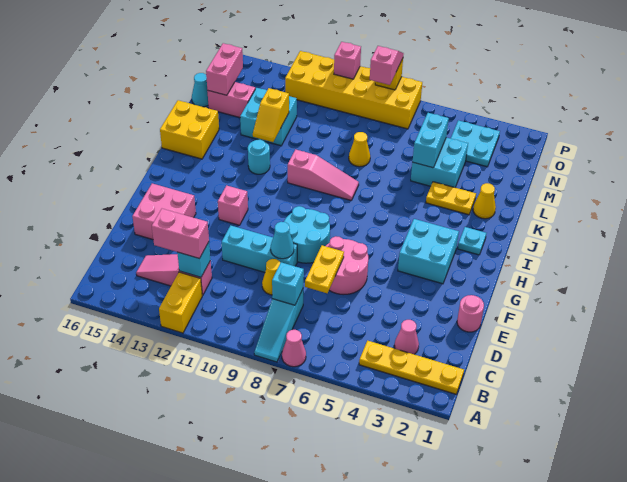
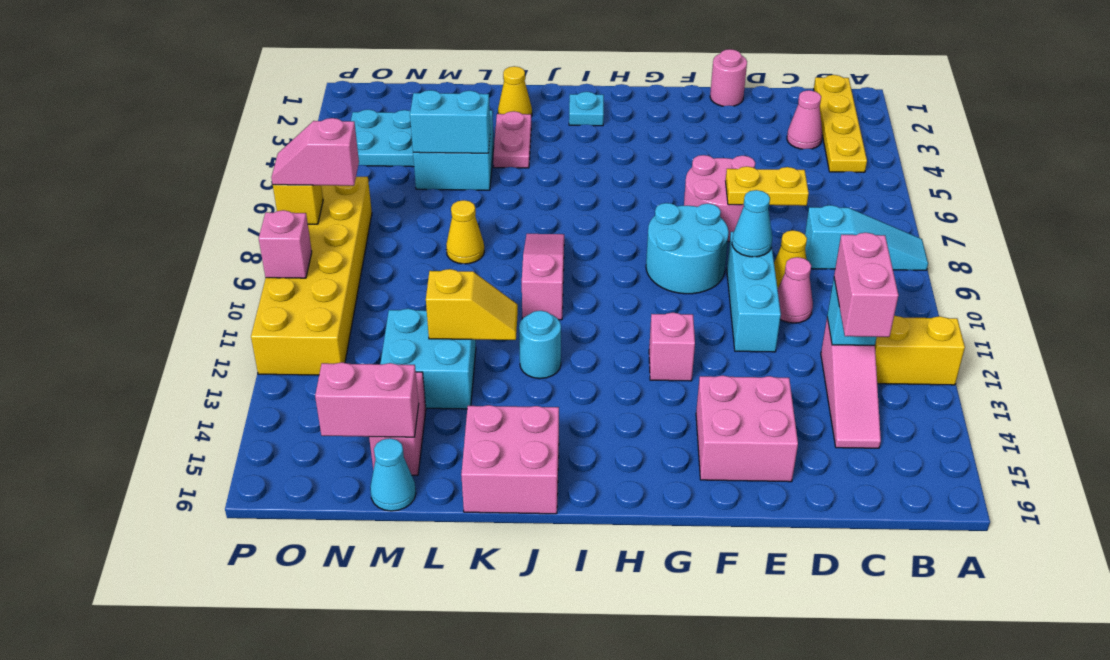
pink 1x1 cone [282,330,306,367] -> pink 1x1 cone moved to [778,257,813,323]
cyan 1x1 brick [272,262,304,305] -> none
cyan 2x2 brick [398,219,459,284] -> none
yellow 2x2 brick [160,100,219,159] -> pink 2x2 brick [461,405,559,514]
yellow 1x2 plate [426,182,476,215] -> pink 1x2 plate [493,111,531,168]

